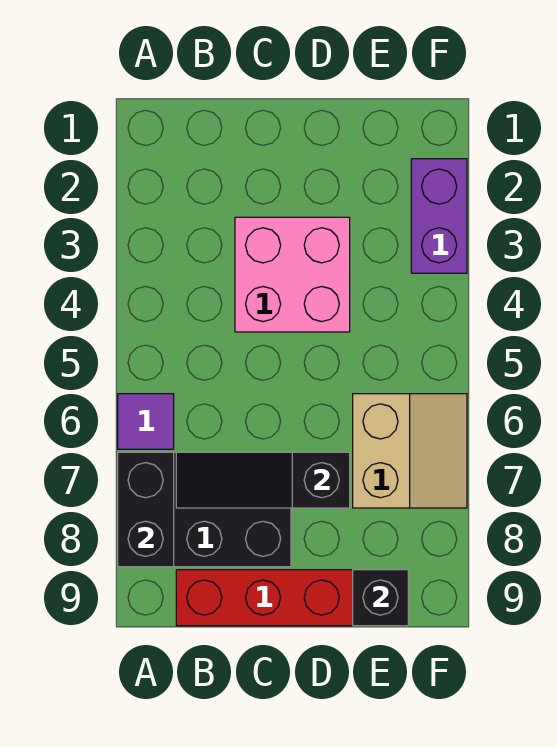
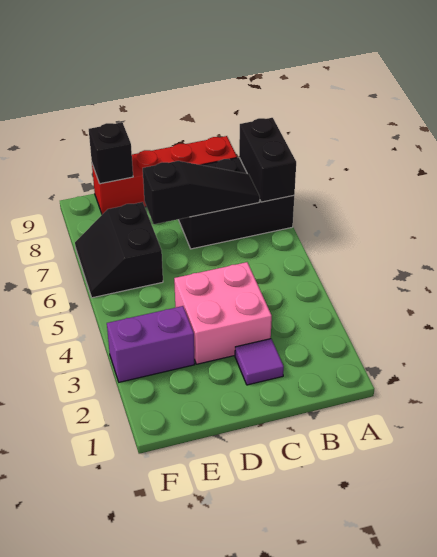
purple 1x1 tile [118,394,174,449] -> purple 1x1 tile moved to [235,339,284,385]
tan 2x2 slope [353,394,467,508] -> black 2x2 slope [75,202,163,298]
purple 1x2 brick [411,159,467,273] -> purple 1x2 brick turned to [107,306,195,382]

